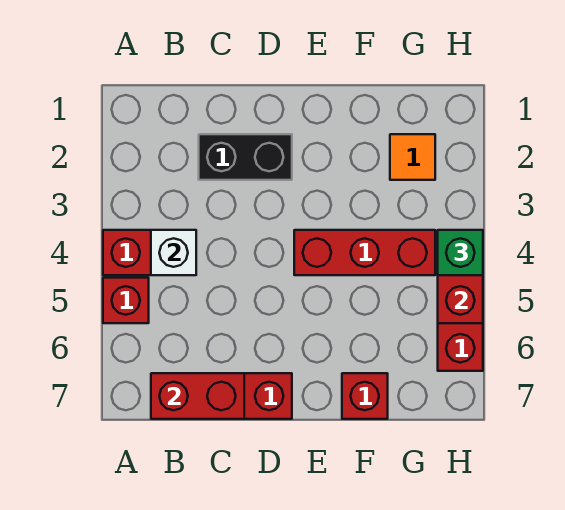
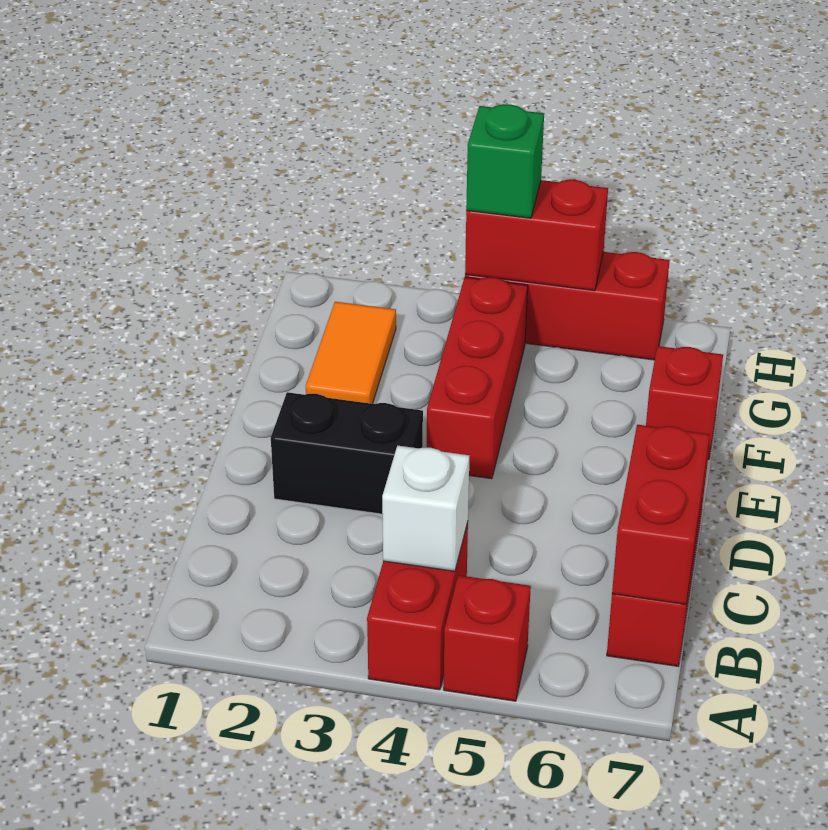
black 1x2 brick [199,134,292,180] -> black 1x2 brick turned to [271,392,423,514]
orange 1x1 tile [390,134,435,180] -> orange 1x2 tile [306,302,396,404]

